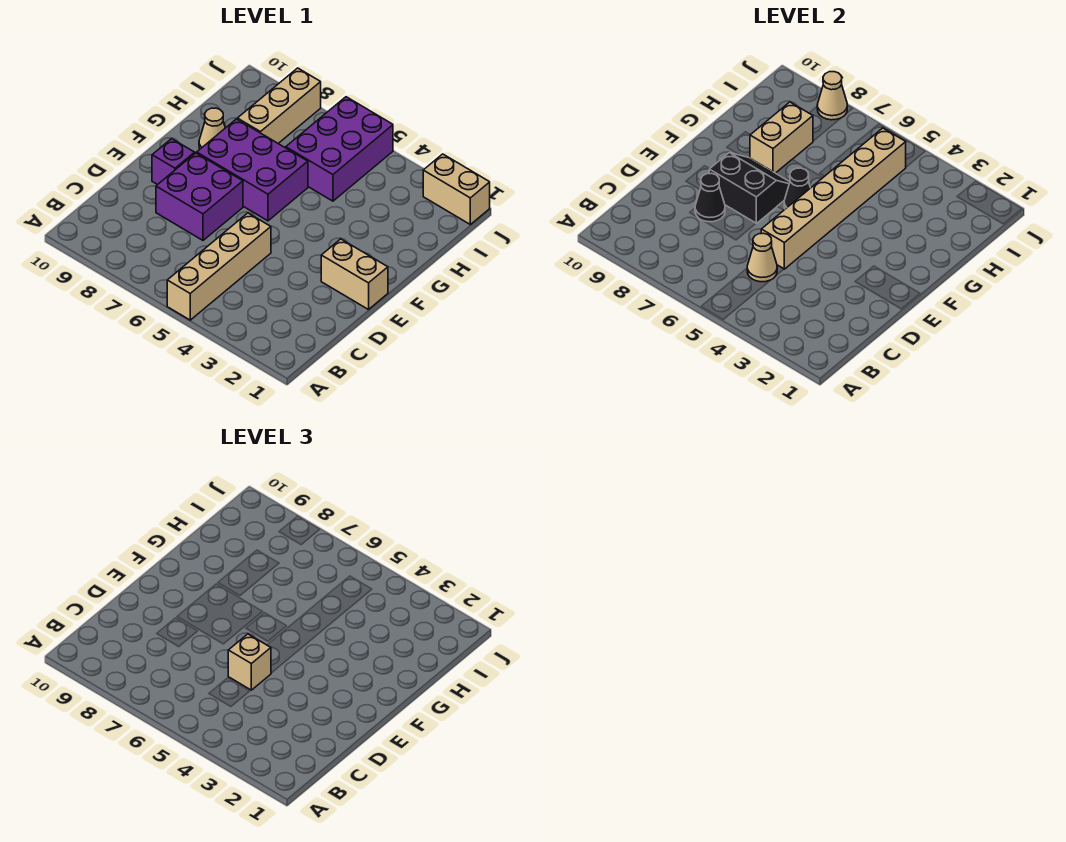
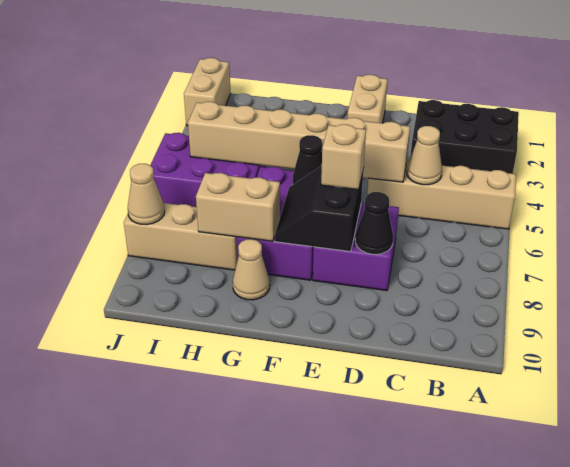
none -> black 2x3 brick [410,100,519,174]
tan 1x1 brick [228,634,271,690] -> tan 1x1 brick moved to [321,124,366,190]
purple 1x1 brick [152,139,195,185] -> none

